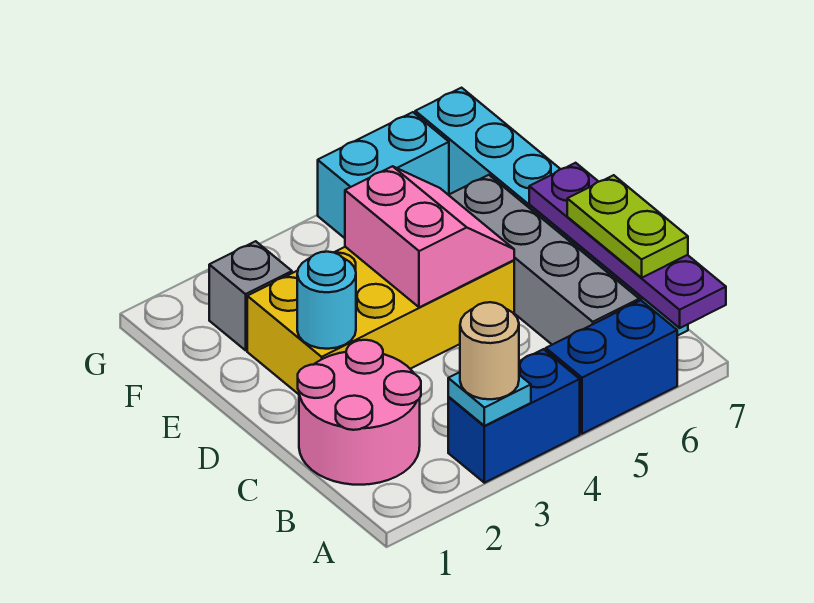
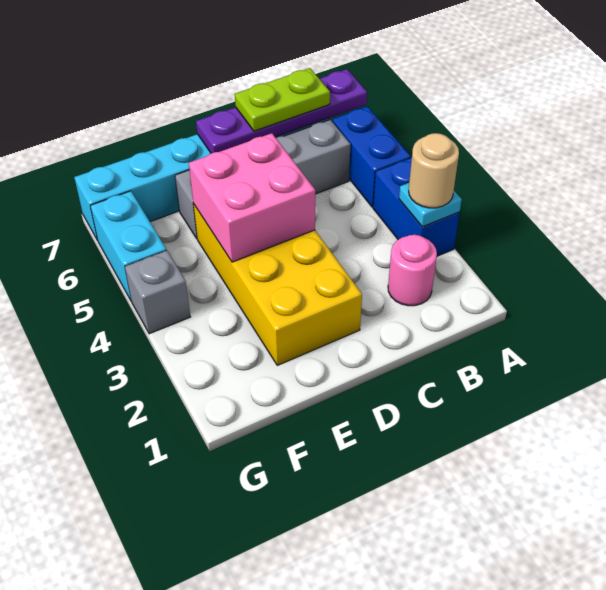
pink 2x2 round brick [298,340,421,485] -> pink 1x1 round brick [388,235,437,306]
cyan 1x1 round brick [297,252,356,349] -> none
pink 2x2 slope [345,166,514,307] -> pink 2x2 brick [189,133,315,262]
grey 1x1 brick [209,241,292,350] -> grey 1x1 brick moved to [125,250,190,334]

